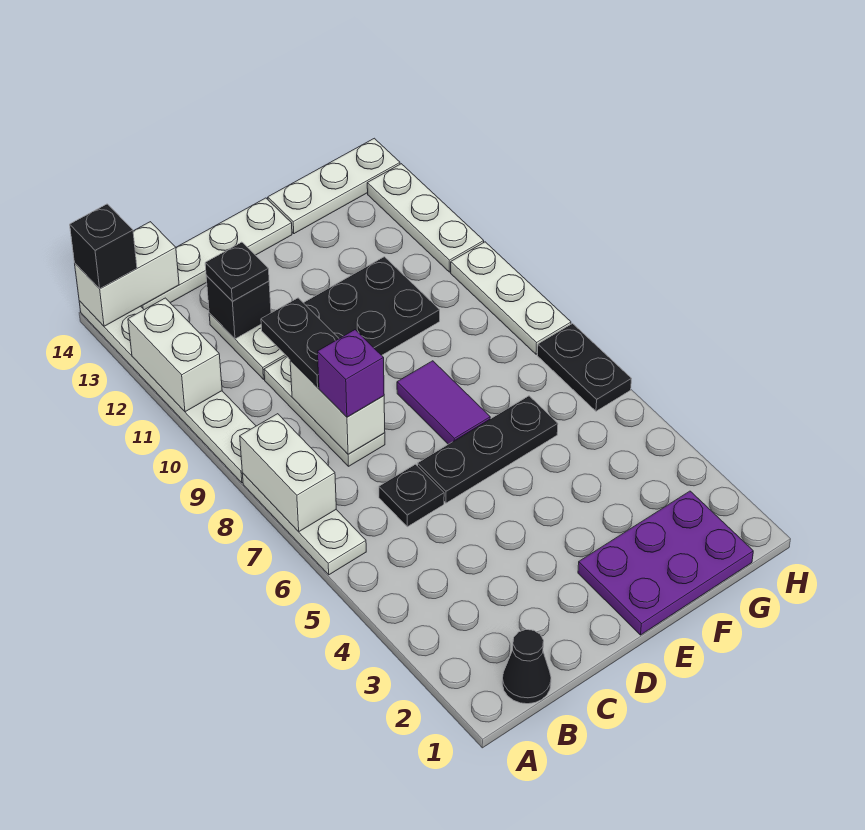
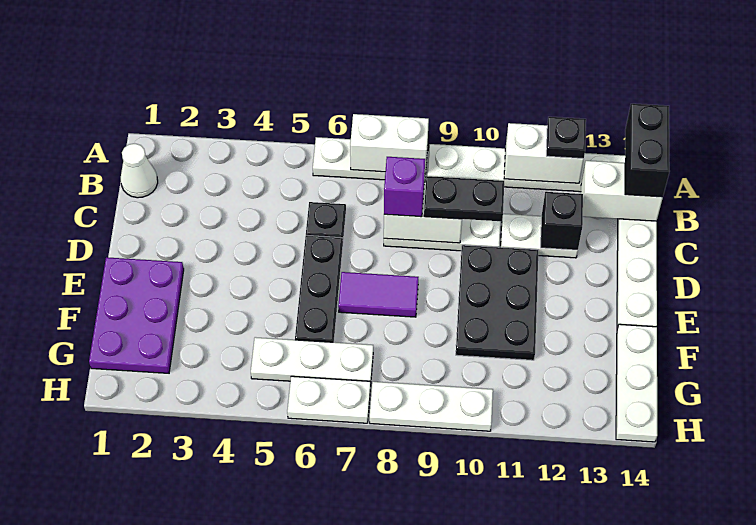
white 1x2 brick [75,222,179,326] -> white 1x2 brick turned to [581,161,663,221]
black 1x1 brick [70,204,137,289] -> black 1x2 brick [625,104,670,197]
black 1x1 cone [502,630,551,704] -> white 1x1 cone [121,144,158,198]
black 1x1 plate [205,242,269,301] -> black 1x1 plate moved to [546,117,586,159]
black 1x2 plate [537,324,631,411] -> white 1x2 plate [287,376,370,423]
white 1x3 plate [367,164,484,272] -> white 1x3 plate moved to [251,337,373,386]

